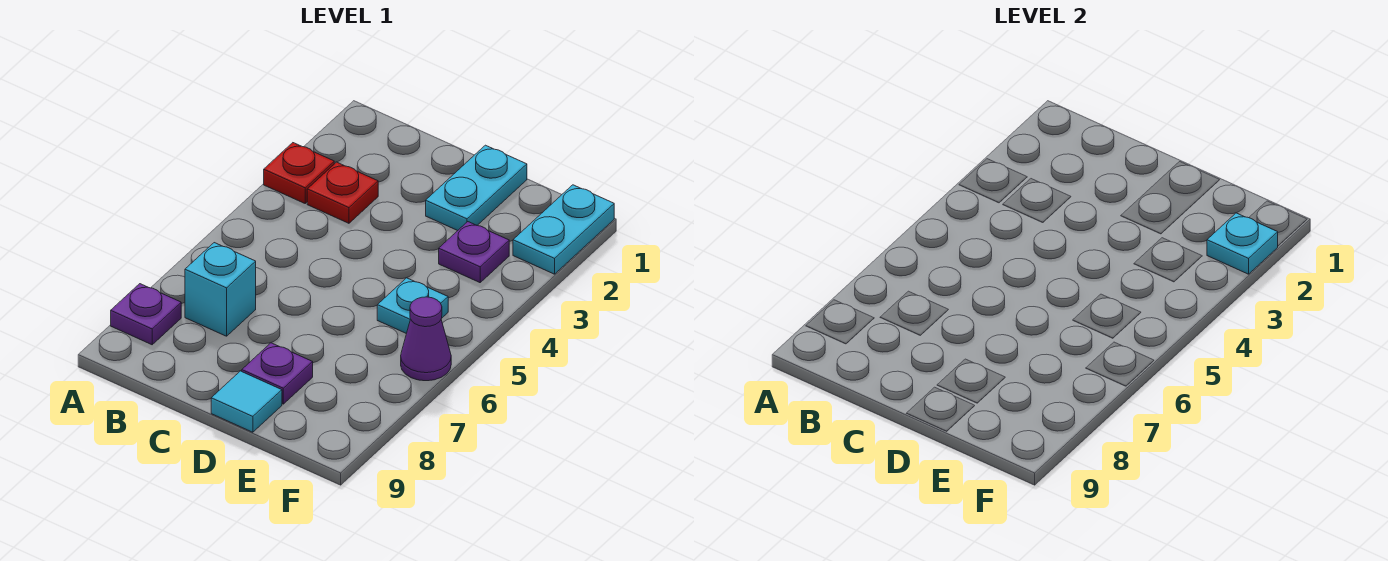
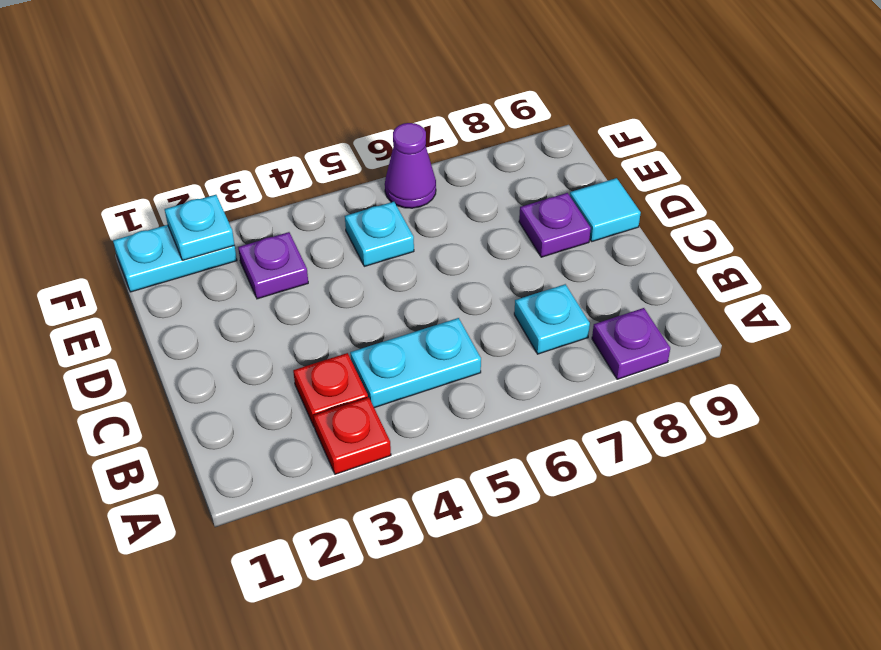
cyan 1x1 brick [185,243,256,336] -> cyan 1x1 plate [514,284,590,354]
cyan 1x2 plate [426,145,527,231] -> cyan 1x2 plate moved to [350,318,481,408]

